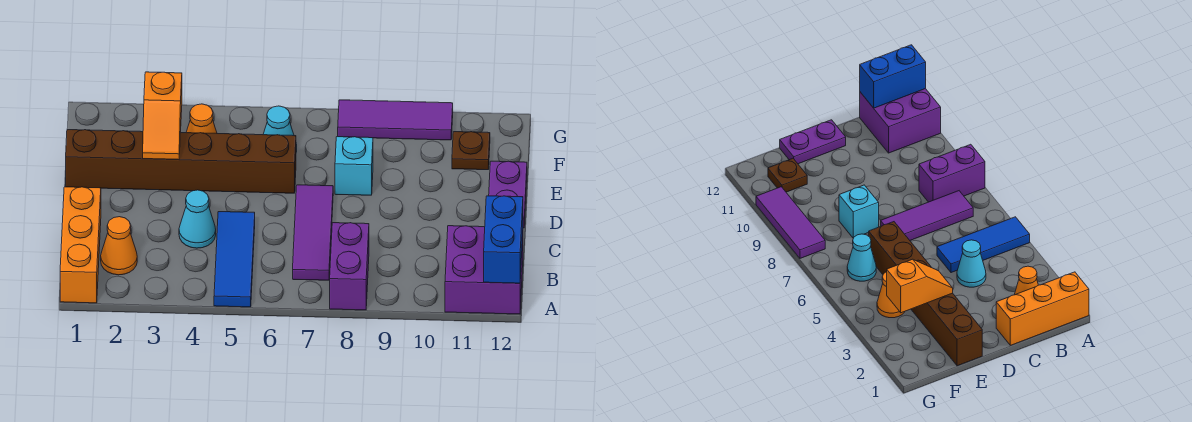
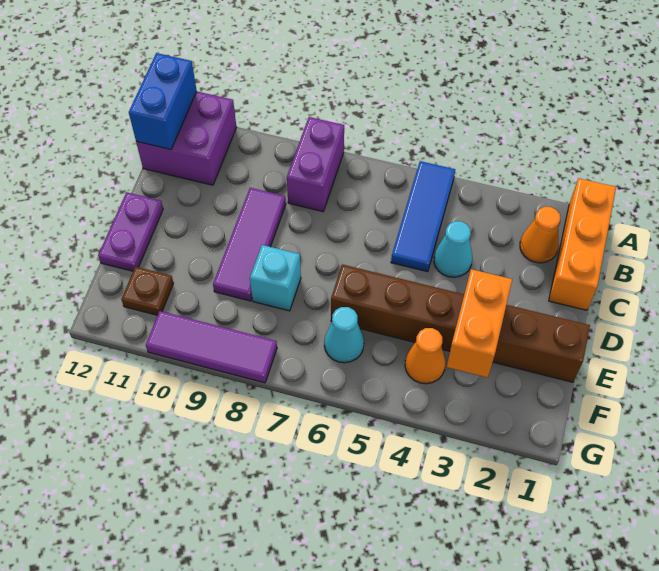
purple 1x3 tile [293,185,333,280] -> purple 1x3 tile moved to [213,188,286,301]
orange 1x2 slope [143,72,182,160] -> orange 1x2 brick [447,269,512,378]

